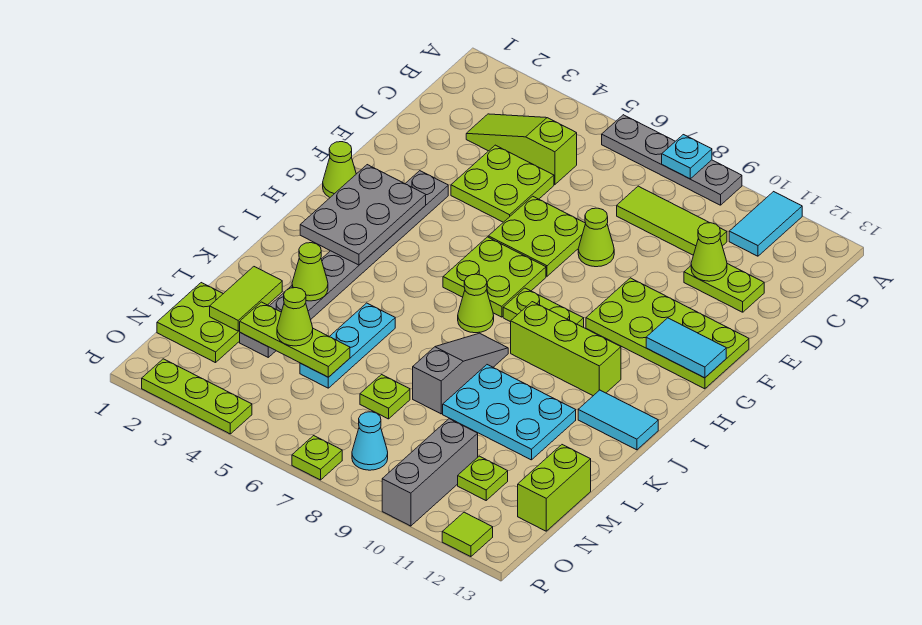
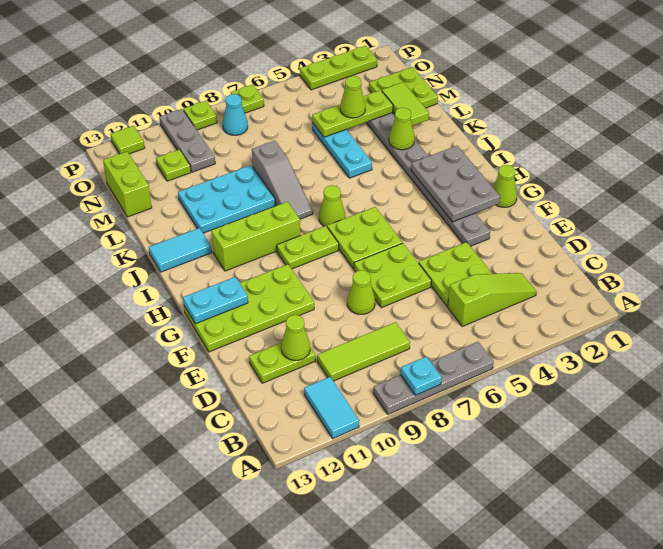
cyan 1x2 tile [646,318,726,378] -> cyan 1x2 plate [183,277,248,324]
lime 1x1 plate [360,375,410,419] -> lime 1x1 plate moved to [183,101,217,130]
grey 1x3 brick [382,419,478,526] -> grey 1x3 plate [159,109,215,172]

